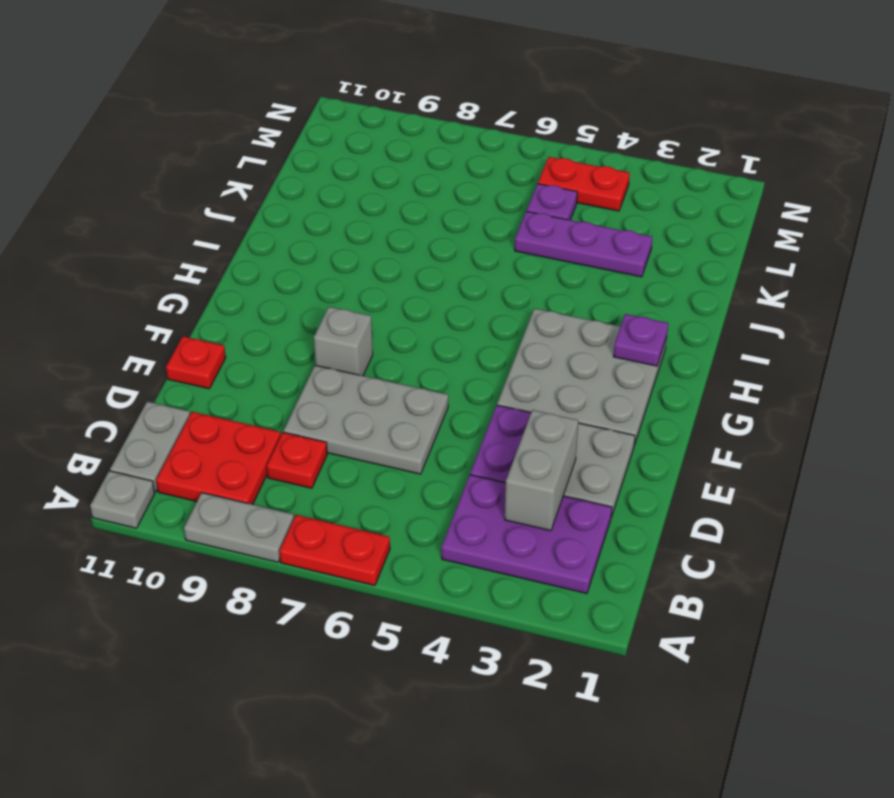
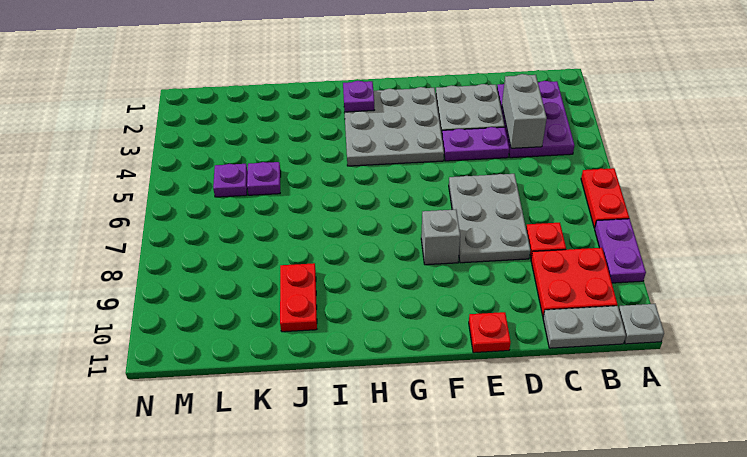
grey 1x2 plate [184,493,294,562] -> purple 1x2 plate [595,219,646,283]
grey 1x2 brick [505,410,578,531] -> grey 1x2 brick turned to [502,74,547,148]
purple 1x3 plate [515,211,653,277] -> purple 1x1 plate [247,162,281,195]
red 1x2 plate [538,157,630,211] -> red 1x2 plate moved to [280,263,317,332]

